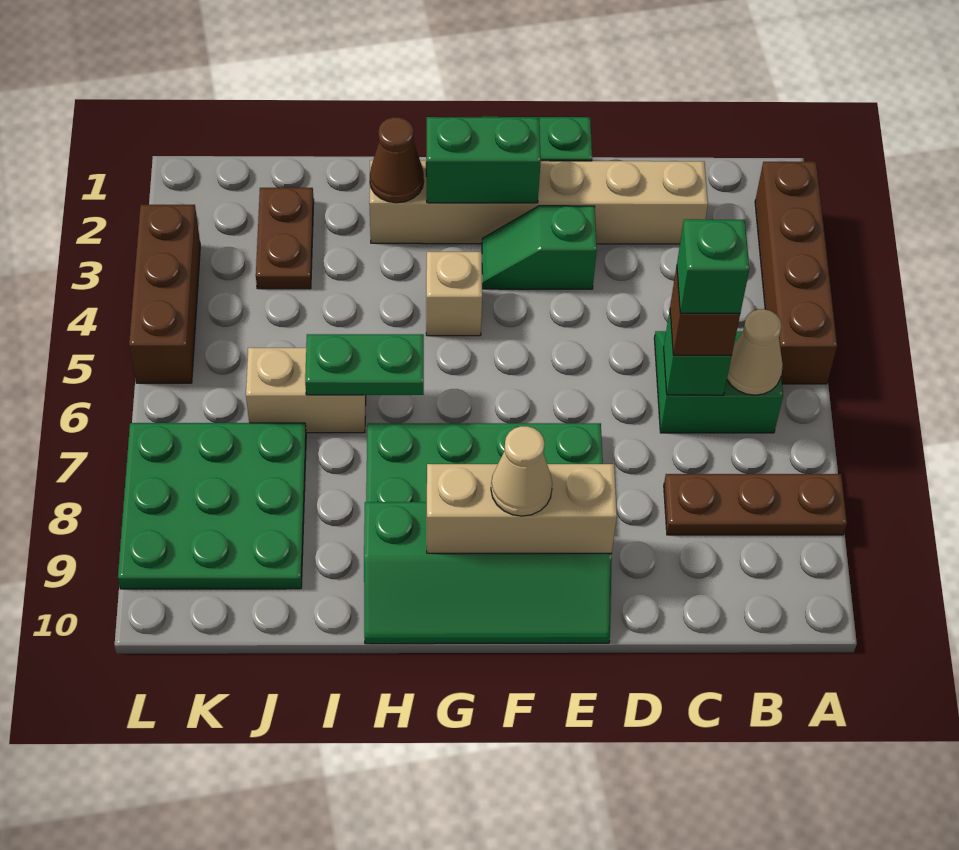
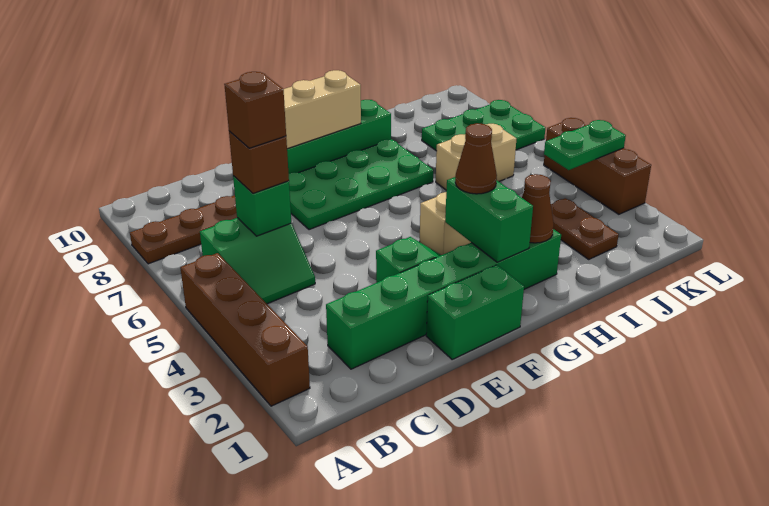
tan 1x1 cone [727,309,783,395] -> none
tan 1x6 brick [369,160,708,244] -> green 1x6 brick [326,229,561,369]
green 1x1 brick [677,219,749,313] -> brown 1x1 brick [224,72,286,148]
green 1x2 brick [426,117,541,203] -> green 1x2 brick turned to [445,177,533,262]
tan 1x1 cone [491,426,552,516] -> none
none -> brown 1x1 cone [455,123,497,194]
green 1x2 plate [305,334,424,395] -> green 1x2 plate moved to [544,120,626,170]
green 3x3 plate [118,423,306,589] -> green 2x3 plate [422,100,545,151]

